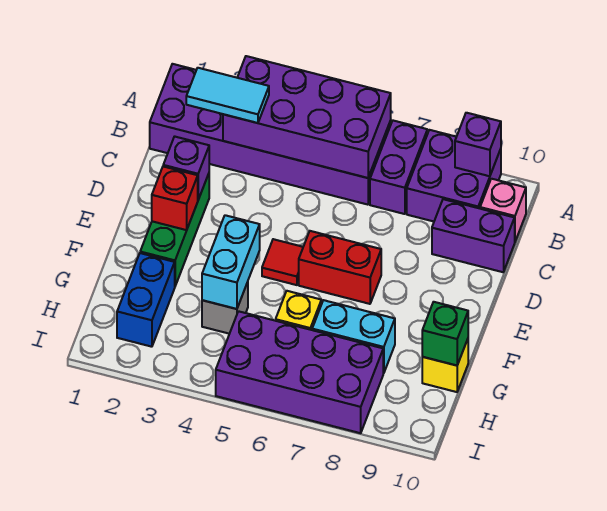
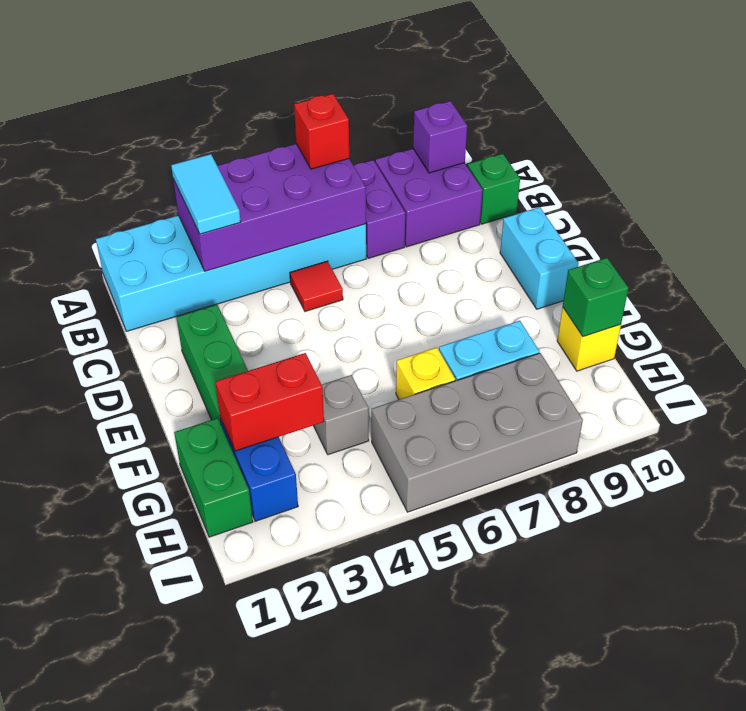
purple 2x6 brick [150,64,391,205] -> cyan 2x6 brick [96,215,366,331]
cyan 1x2 tile [186,68,269,123] -> cyan 1x2 tile turned to [171,154,241,234]
pink 1x1 brick [480,179,526,241] -> green 1x1 brick [467,154,520,224]
purple 1x2 brick [432,199,515,272] -> none
purple 1x1 brick [163,136,209,199] -> none
red 1x1 brick [152,167,198,230] -> red 1x1 brick moved to [294,94,349,169]
red 1x1 tile [262,239,303,285] -> red 1x1 tile moved to [290,261,343,311]
red 1x2 brick [299,231,381,304] -> red 1x2 brick moved to [215,353,324,451]
cyan 1x2 brick [202,215,260,309] -> cyan 1x2 brick moved to [500,207,579,309]
none -> green 1x2 brick [174,418,253,537]
purple 2x4 brick [216,311,383,433] -> grey 2x4 brick [372,353,583,512]

